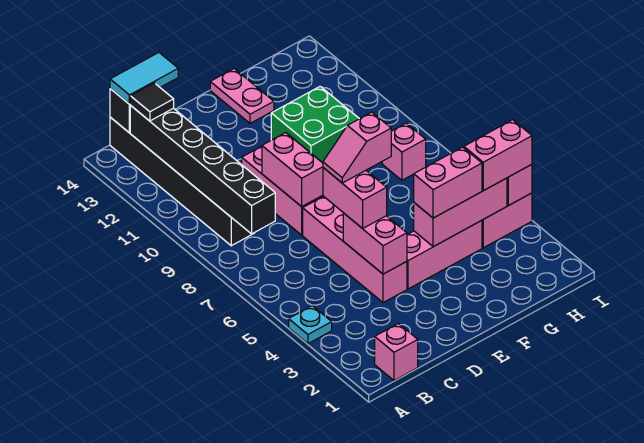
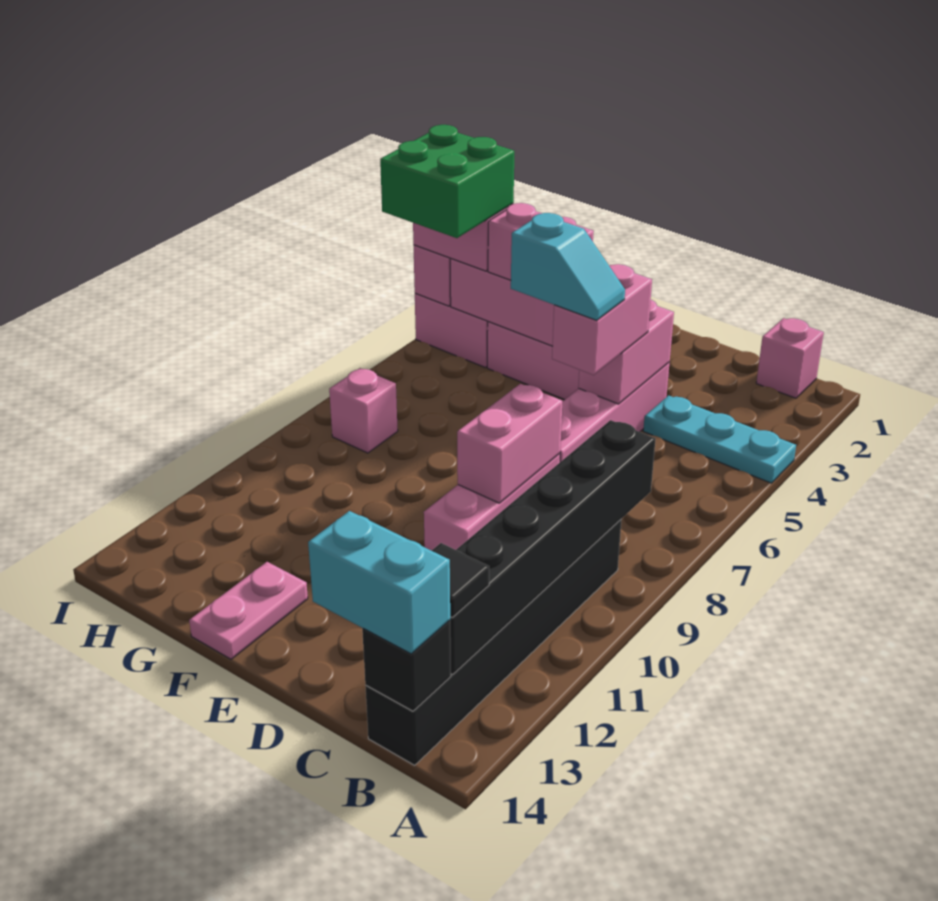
cyan 1x1 plate [289,306,332,344] -> cyan 1x3 plate [643,395,796,483]
cyan 1x2 tile [110,53,178,104] -> cyan 1x2 brick [308,511,450,654]
pink 1x2 slope [323,112,391,183] -> cyan 1x2 slope [511,213,625,320]
green 2x2 brick [271,86,359,163] -> green 2x2 brick moved to [380,125,514,238]

